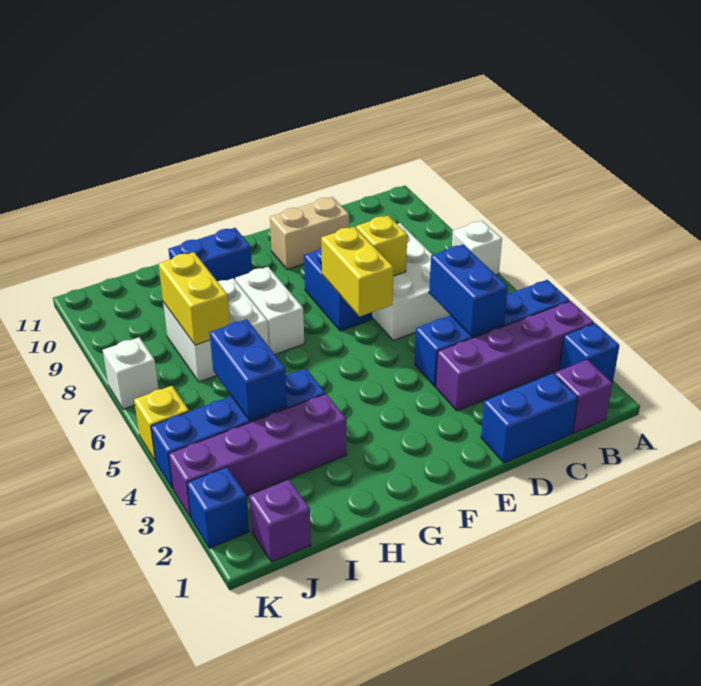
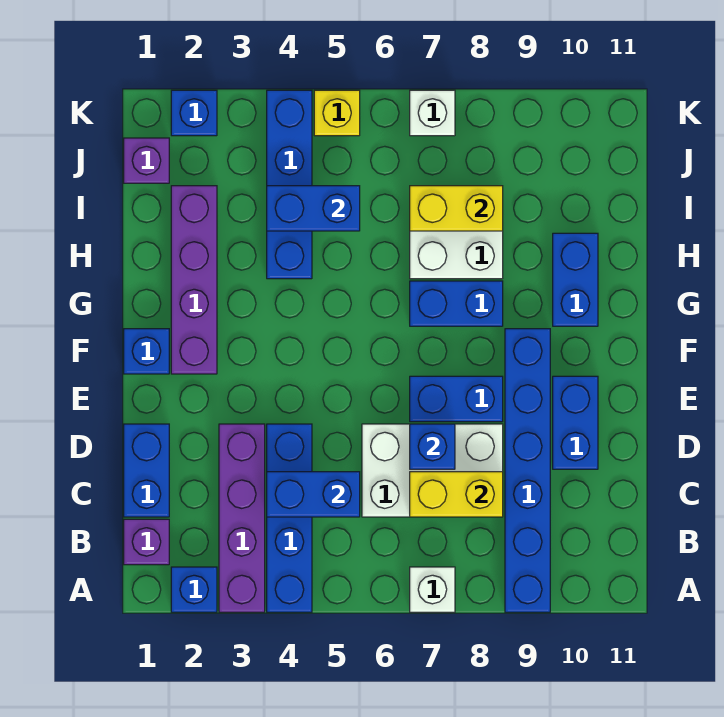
none -> blue 1x6 brick [505,329,550,612]
yellow 1x1 brick [356,216,407,276] -> blue 1x1 brick [410,424,455,469]
tan 1x2 brick [270,197,349,269] -> blue 1x2 brick [553,376,598,469]
yellow 1x2 brick [321,227,394,316] -> yellow 1x2 brick moved to [410,472,503,517]
none -> blue 1x1 brick [124,329,169,374]
white 1x2 brick [235,267,304,354] -> blue 1x2 brick [410,281,503,326]
purple 1x4 brick [169,394,347,518] -> purple 1x4 brick moved to [171,186,217,374]

